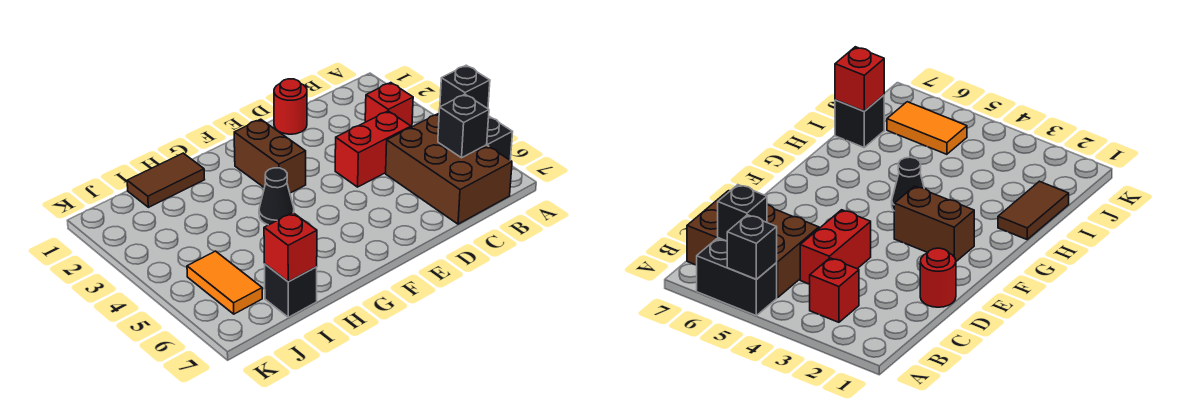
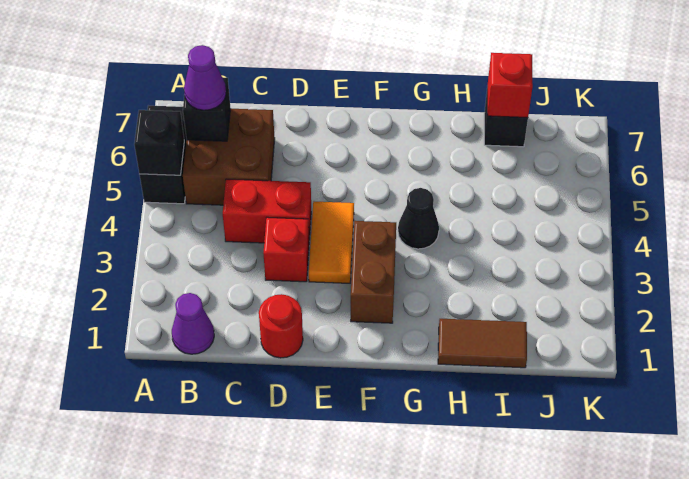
none -> purple 1x1 cone [172,293,214,354]
red 1x1 brick [365,83,413,127] -> red 1x1 brick moved to [263,217,309,282]
brown 2x3 brick [386,114,512,224] -> brown 2x2 brick [183,109,275,205]
none -> purple 1x1 cone [184,45,226,110]
orange 1x2 tile [187,251,262,314] -> orange 1x2 tile moved to [309,201,354,283]

